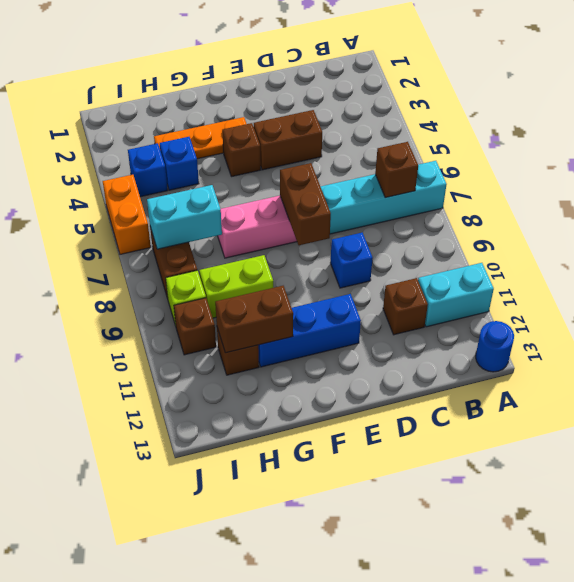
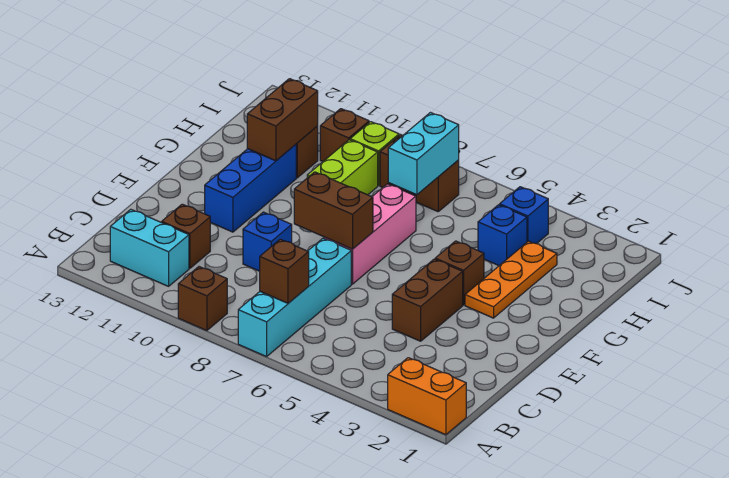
none -> brown 1x1 brick [178,267,227,331]
cyan 1x2 brick [418,263,494,327] -> cyan 1x2 brick turned to [110,209,189,286]
blue 1x1 round brick [476,321,514,372] -> none
orange 1x2 brick [103,175,151,254] -> orange 1x2 brick moved to [388,358,466,435]

